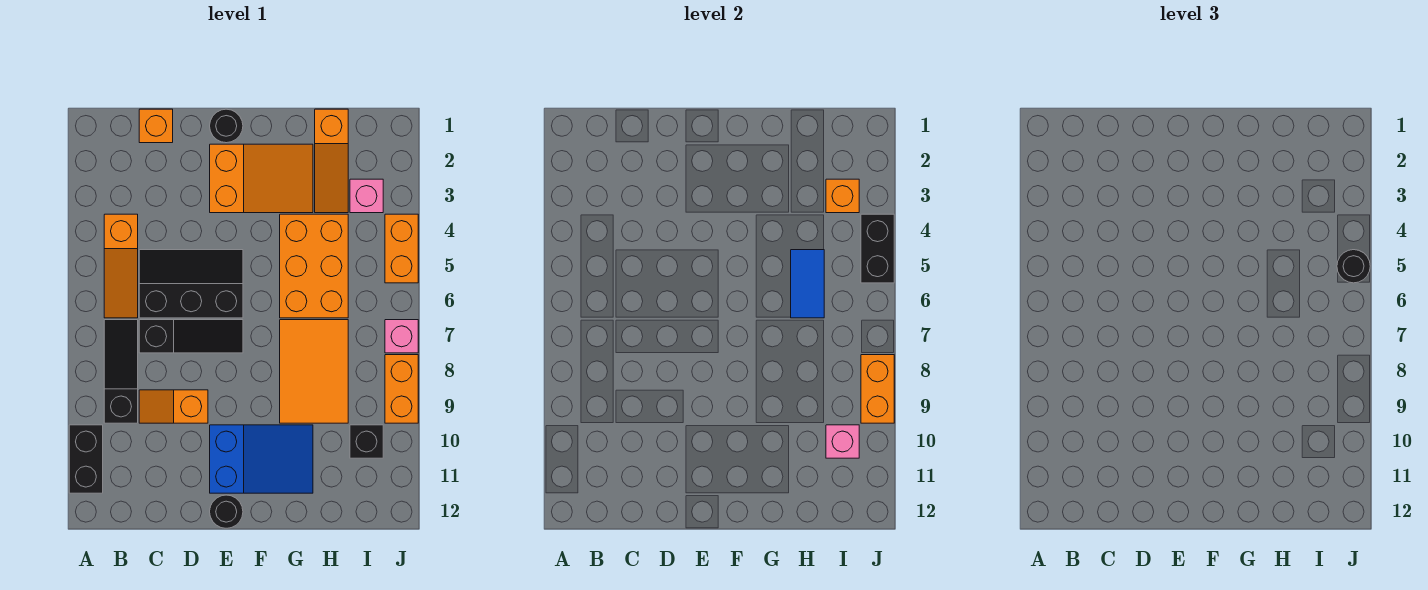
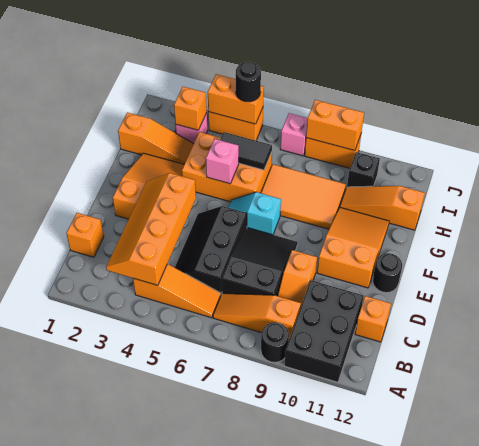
black 1x2 brick [69,425,103,493] -> black 2x3 brick [284,280,363,382]
none -> orange 2x4 slope [106,173,196,285]
black 1x3 slope [104,320,138,423] -> orange 1x3 slope [213,293,301,339]
black 1x3 slope [139,320,243,353] -> black 2x3 slope [222,228,298,296]
none -> orange 1x1 brick [355,296,391,342]
black 1x1 round brick [210,109,243,143] -> black 1x1 round brick moved to [261,322,289,363]
blue 2x3 slope [210,425,313,493] -> orange 2x3 slope [317,207,389,288]
none -> cyan 1x2 slope [228,192,281,235]
blue 1x2 tile [791,250,824,318] -> black 1x2 tile [220,132,272,170]
none -> orange 1x3 slope [340,186,425,230]
pink 1x1 brick [826,425,859,458] -> pink 1x1 brick moved to [206,139,239,184]
black 1x2 brick [861,214,894,283] -> orange 1x2 brick [208,74,264,124]

